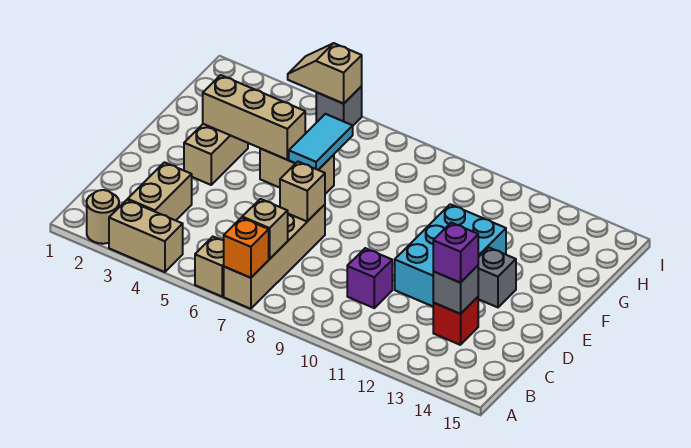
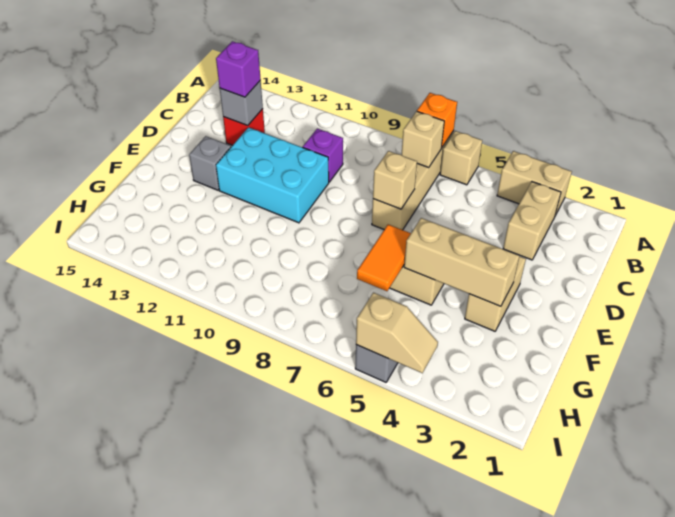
tan 1x1 round brick [87,190,119,244] -> none
cyan 2x3 brick [395,204,506,306] -> cyan 2x3 brick turned to [216,127,329,223]
cyan 1x2 tile [289,114,353,170] -> orange 1x2 tile [357,225,411,291]

